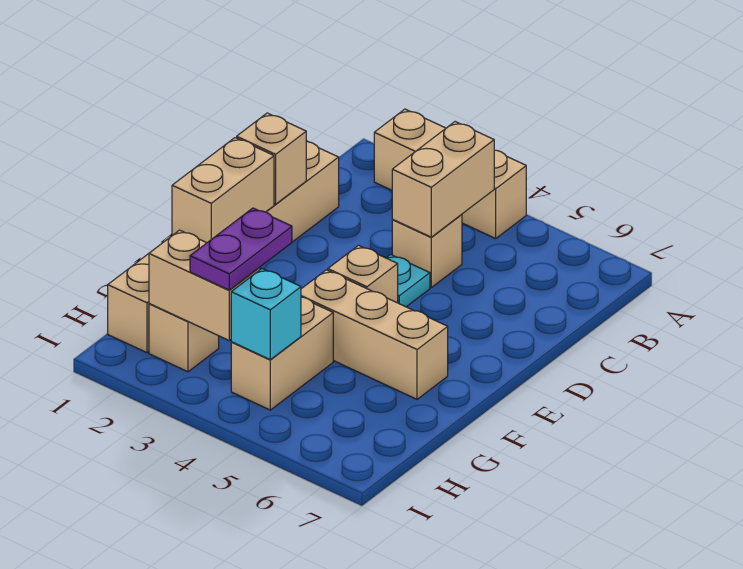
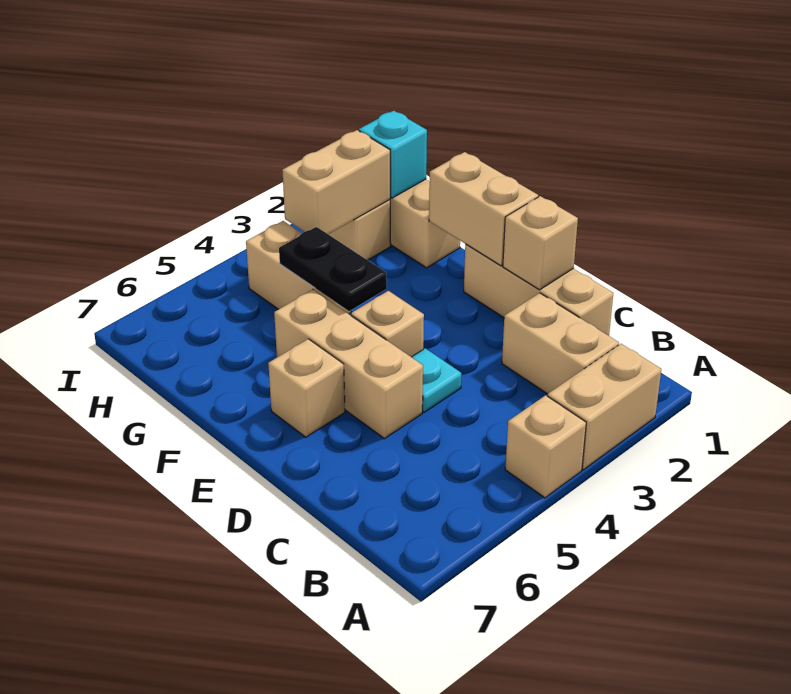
tan 1x2 brick [392,122,494,237] -> tan 1x2 brick moved to [502,293,619,394]
tan 1x1 brick [392,214,462,287] -> tan 1x1 brick moved to [268,339,345,437]
tan 1x3 brick [301,270,448,399] -> tan 1x3 brick turned to [274,290,423,439]
none -> black 1x2 plate [279,227,387,311]
purple 1x2 plate [190,208,292,290] -> none
cyan 1x1 brick [231,269,301,360] -> cyan 1x1 brick moved to [359,111,427,198]

